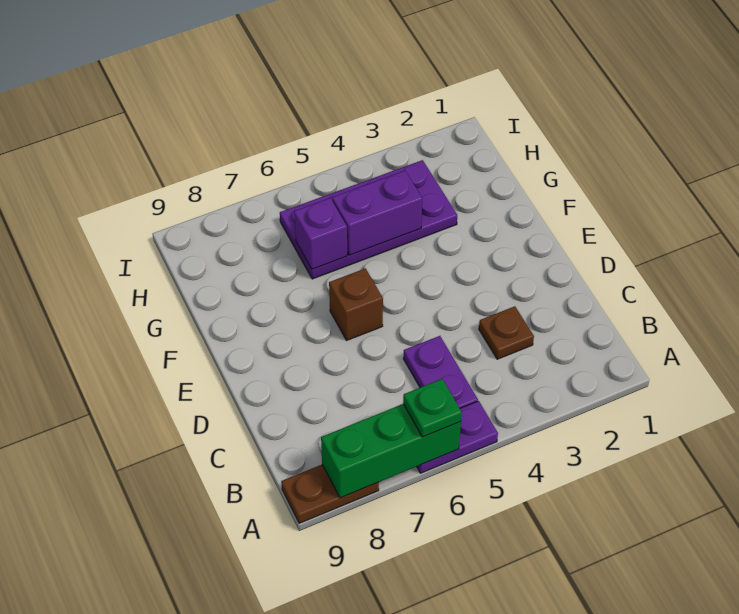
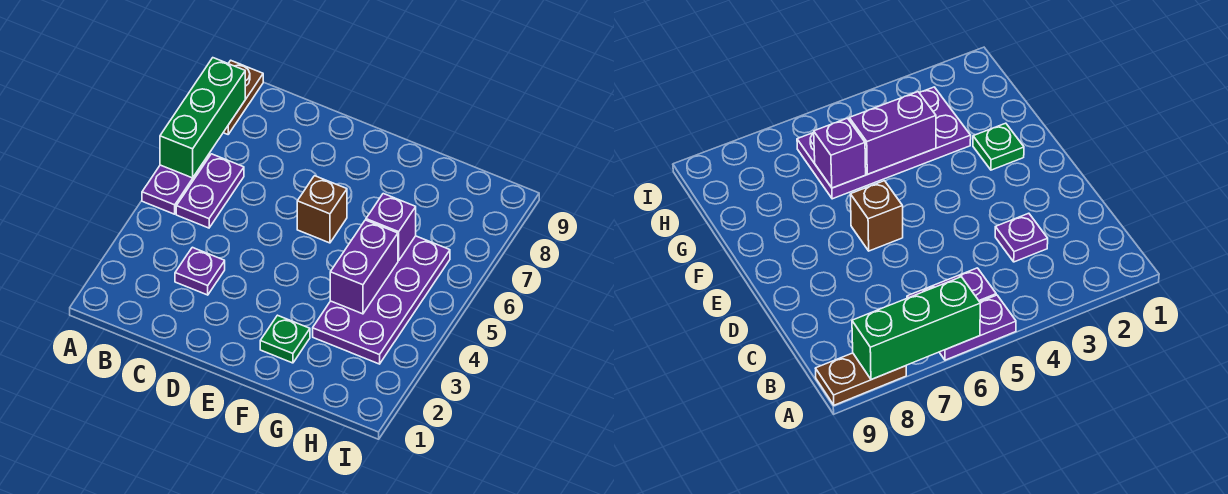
green 1x1 plate [403,379,462,437] -> green 1x1 plate moved to [260,315,310,363]
purple 1x2 plate [403,336,478,408] -> purple 1x2 plate turned to [176,154,244,228]
brown 1x1 plate [479,306,534,359] -> purple 1x1 plate [175,247,225,295]

